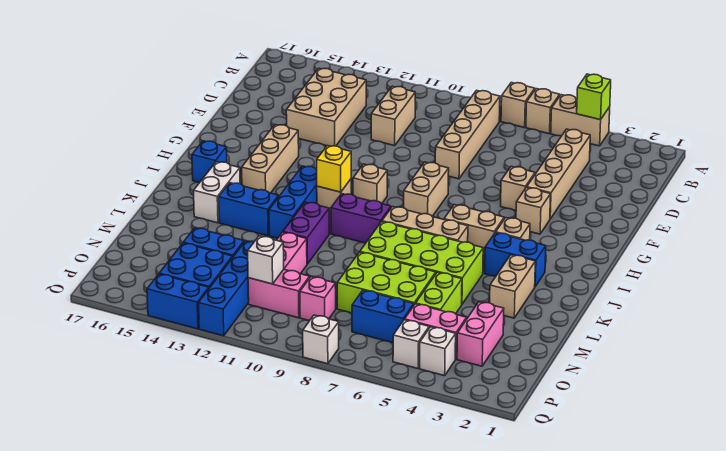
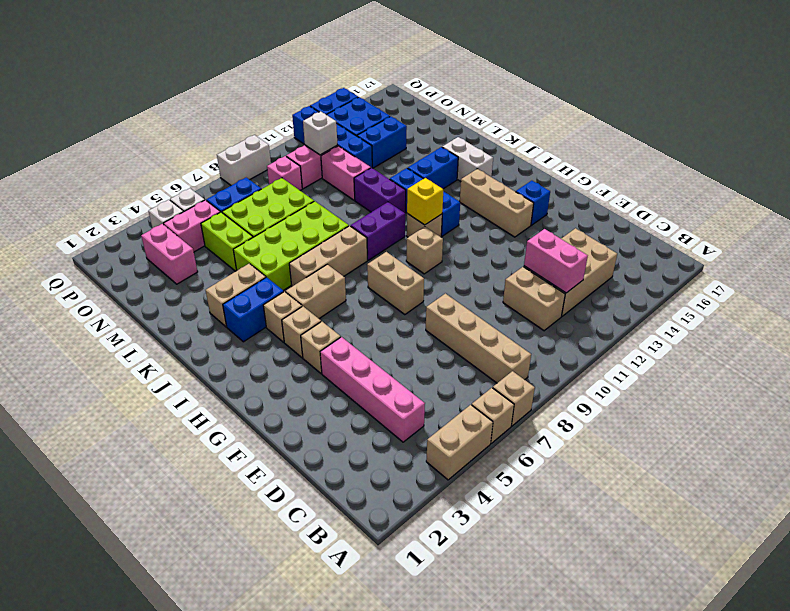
lime 1x1 brick [577,74,611,120] -> none
tan 1x4 brick [527,129,590,219] -> pink 1x4 brick [320,337,425,442]
none -> pink 1x2 brick [524,229,588,293]
tan 2x3 brick [286,68,366,146] -> tan 2x3 brick turned to [524,228,617,316]
tan 1x1 brick [501,166,535,210] -> tan 1x1 brick moved to [282,306,321,358]
blue 1x1 brick [192,141,227,183] -> blue 1x1 brick moved to [516,181,550,225]
tan 1x2 brick [490,255,535,318] -> tan 1x2 brick turned to [206,264,266,327]
white 1x1 brick [303,315,339,364] -> white 1x2 brick [217,135,271,185]

